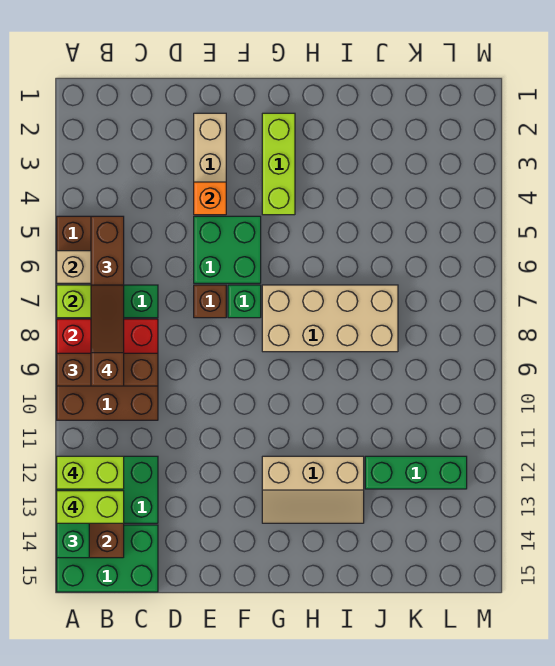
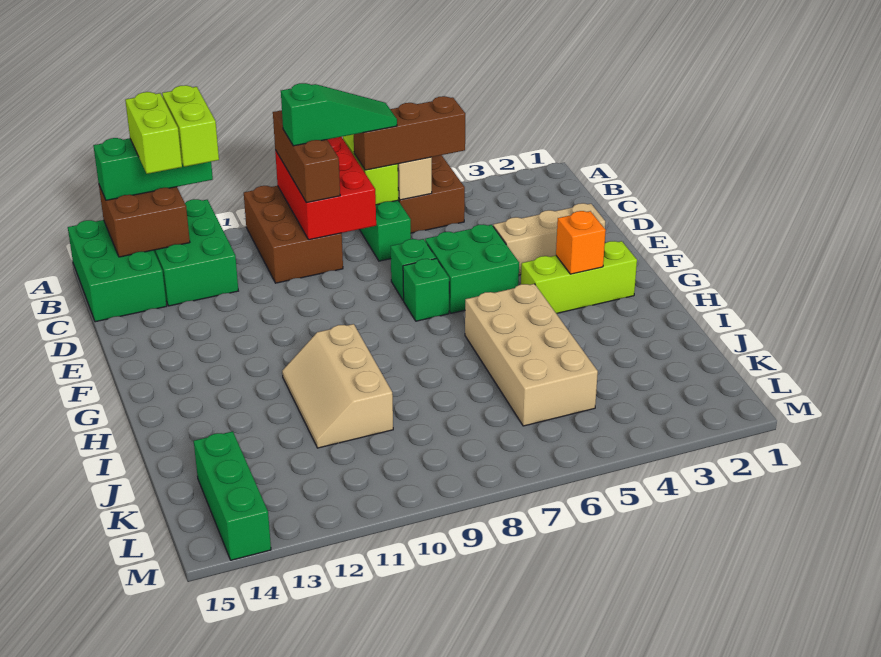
brown 1x3 slope [91,285,124,386] -> green 1x3 slope [281,83,397,146]
orange 1x1 brick [194,182,226,215] -> orange 1x1 brick moved to [556,211,606,274]
brown 1x1 brick [194,285,226,318] -> green 1x1 brick [391,239,436,301]
tan 2x4 brick [262,285,398,352] -> tan 2x4 brick moved to [465,284,598,426]
tan 2x3 slope [262,456,364,523] -> tan 2x3 slope moved to [282,324,393,448]
green 1x3 brick [365,456,467,489] -> green 1x3 brick moved to [194,431,271,560]

